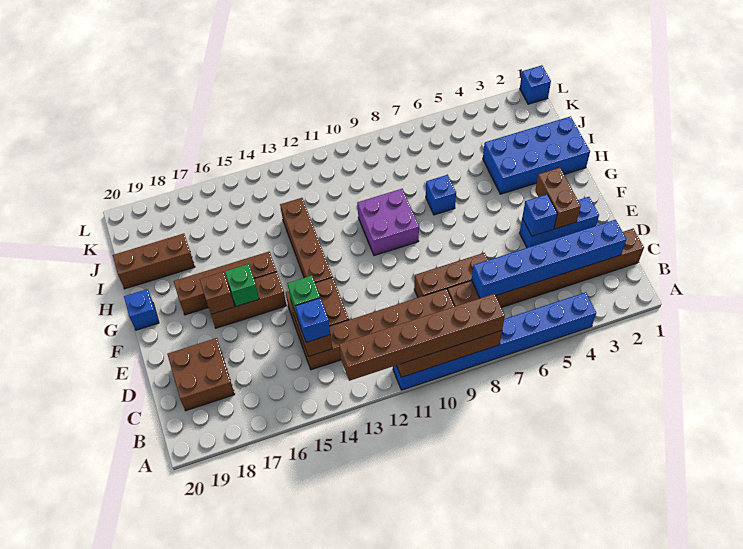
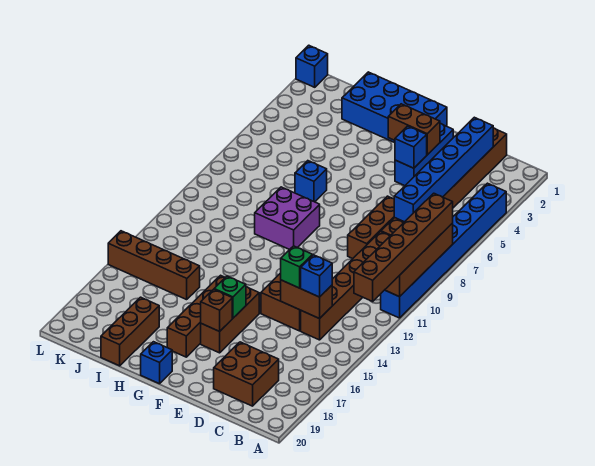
brown 1x4 brick [280,198,333,283] -> brown 1x4 brick moved to [108,231,200,300]
blue 2x4 brick [483,116,590,194] -> blue 2x4 brick turned to [342,72,447,143]

